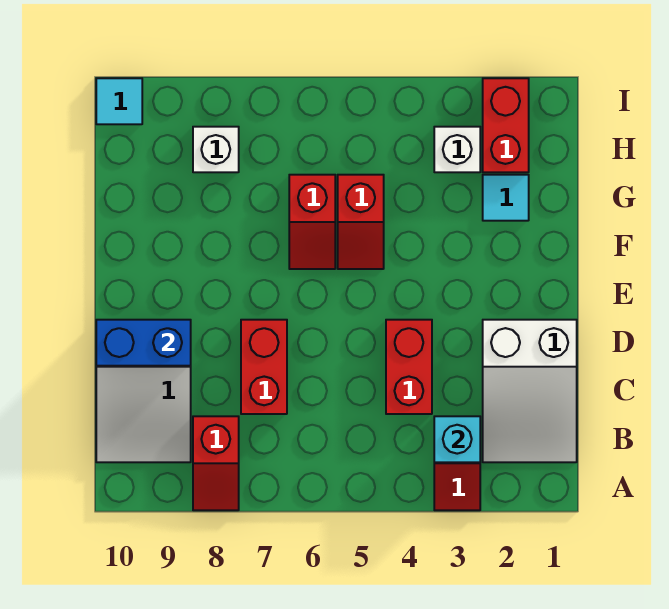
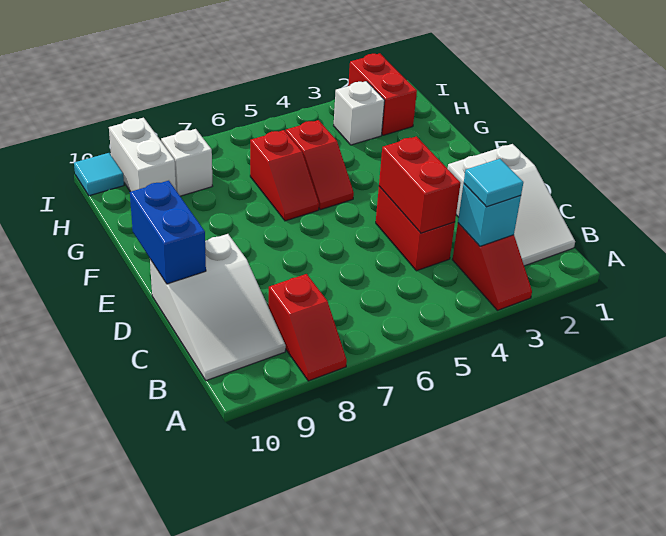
red 1x2 brick [241,320,287,414] -> red 1x2 brick moved to [379,136,461,233]
blue 1x2 brick [96,320,191,366] -> blue 1x2 brick turned to [130,181,206,284]
cyan 1x1 tile [483,175,529,221] -> cyan 1x1 tile moved to [464,159,523,207]
none -> white 1x2 brick [109,118,176,192]

